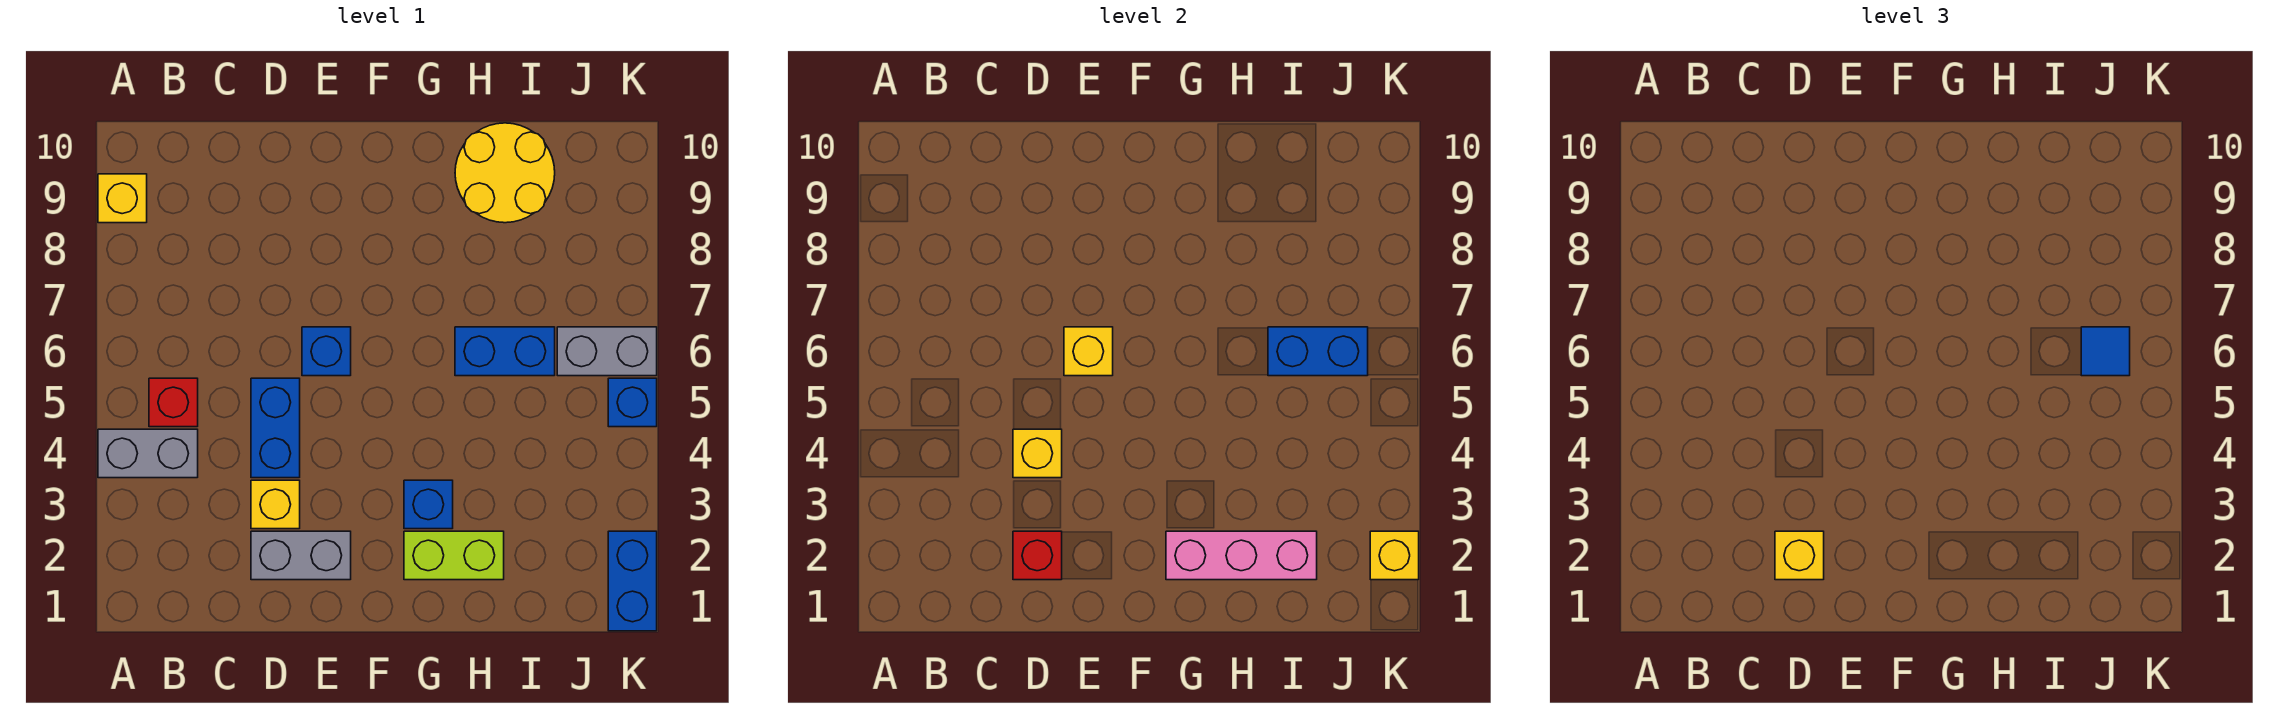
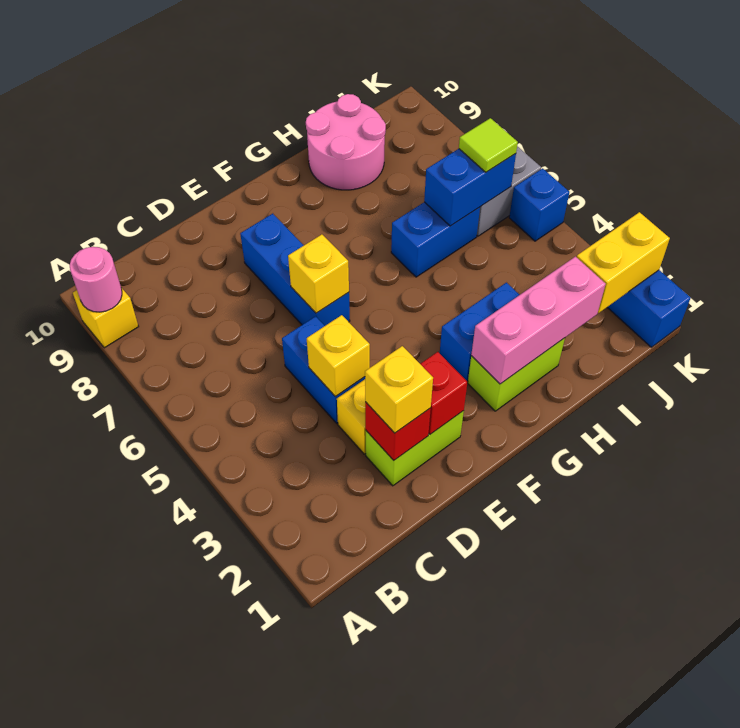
grey 1x2 brick [98,429,198,478] -> none
none -> pink 1x1 round brick [70,247,122,312]
red 1x1 brick [149,378,198,427] -> red 1x1 brick moved to [421,352,467,434]
grey 1x2 brick [251,531,351,580] -> lime 1x2 brick [366,411,464,486]
blue 1x1 brick [302,327,351,376] -> blue 1x3 brick [240,214,350,326]
blue 1x1 brick [404,480,453,529] -> blue 1x2 brick [440,283,519,381]
yellow 2x2 round brick [455,123,555,223] -> pink 2x2 round brick [306,94,386,190]
blue 1x1 tile [2081,327,2130,376] -> lime 1x1 tile [459,118,518,172]
yellow 1x1 brick [1370,531,1419,580] -> yellow 1x2 brick [577,212,670,313]

